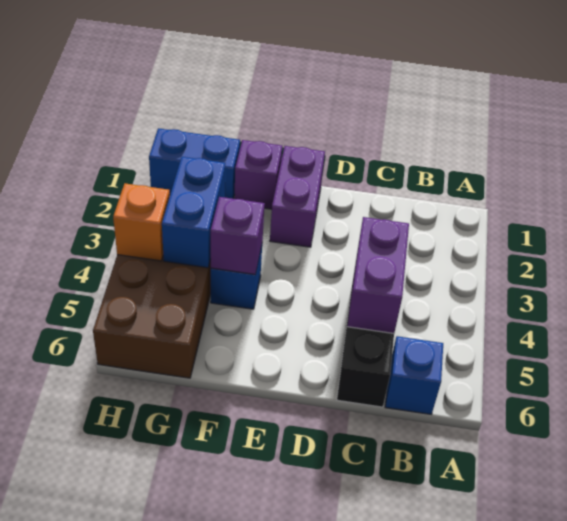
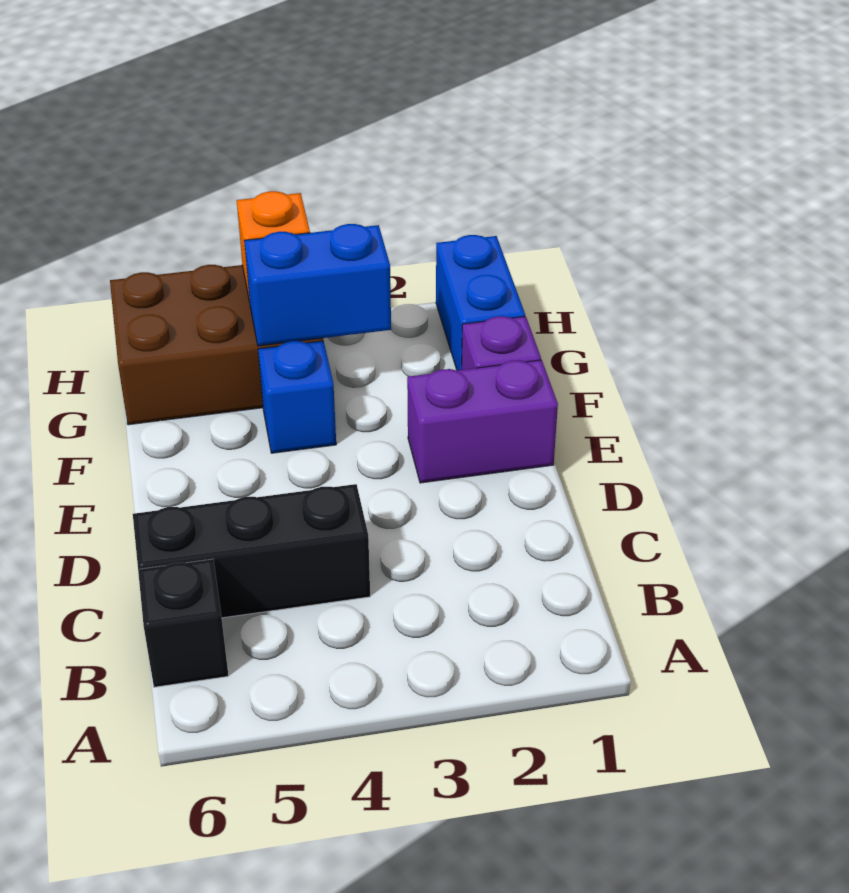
blue 1x1 brick [385,336,443,414] -> black 1x1 brick [138,559,228,687]
purple 1x2 brick [348,217,409,333] -> none
purple 1x1 brick [210,197,265,274] -> none

